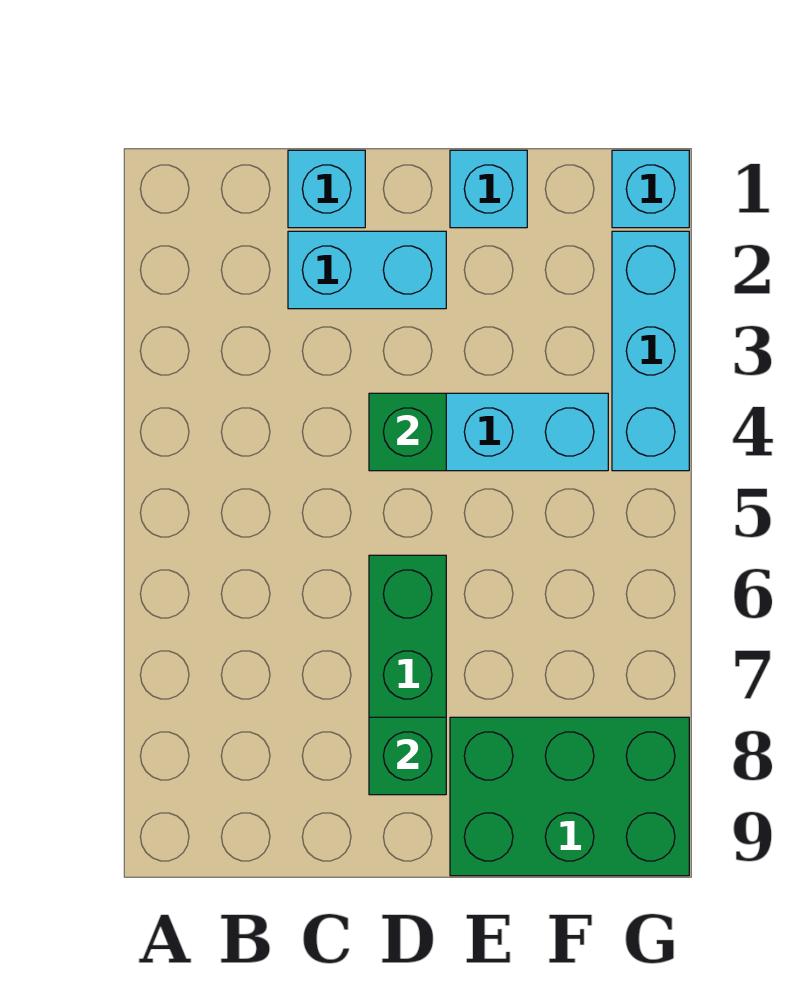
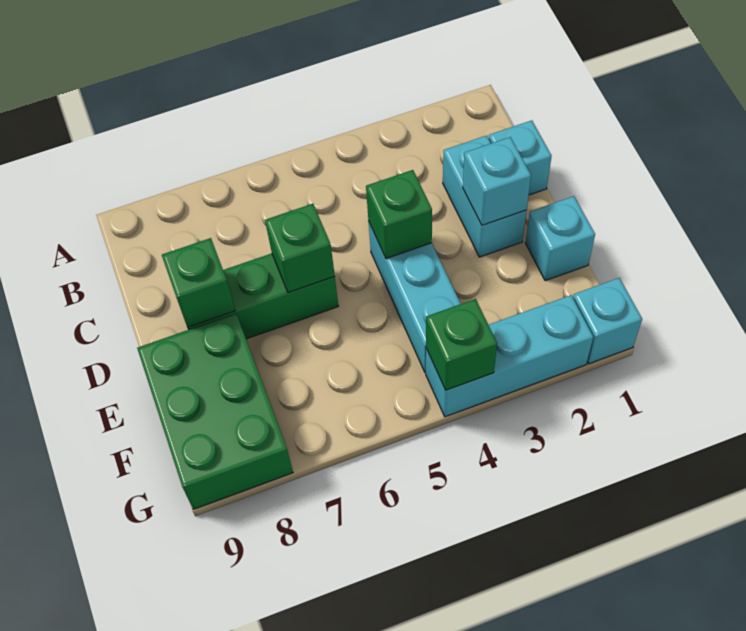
none -> cyan 1x1 brick [463,137,531,225]
none -> green 1x1 brick [265,204,335,293]
none -> green 1x1 brick [426,299,497,390]

